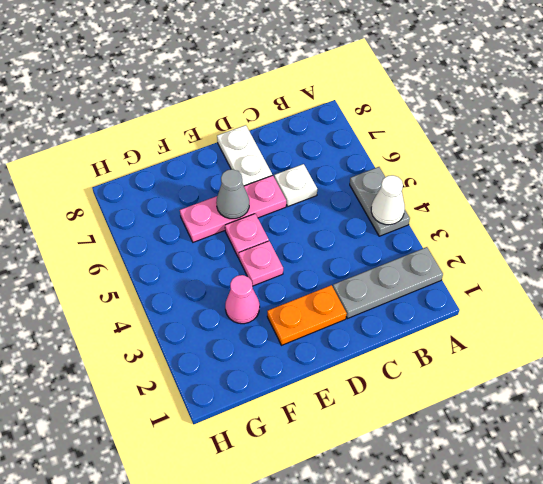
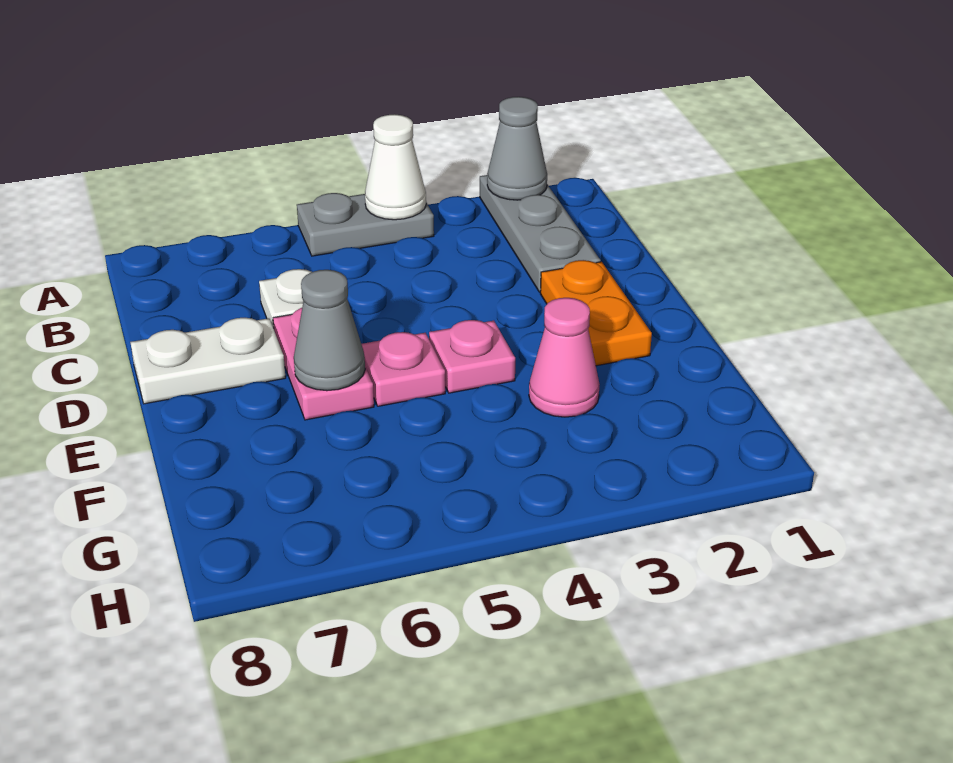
none -> grey 1x1 cone [487,97,547,200]
pink 1x3 plate [180,175,286,242] -> pink 1x2 plate [273,308,374,420]

